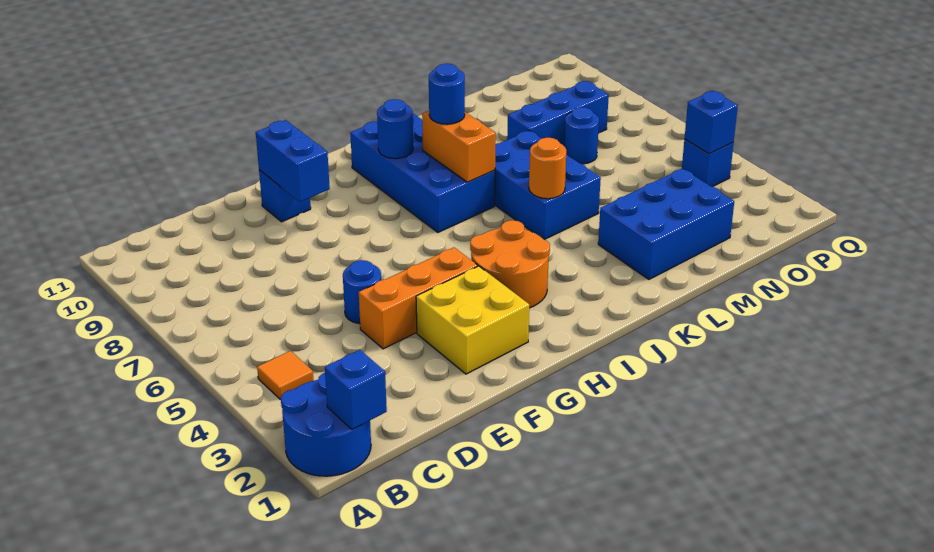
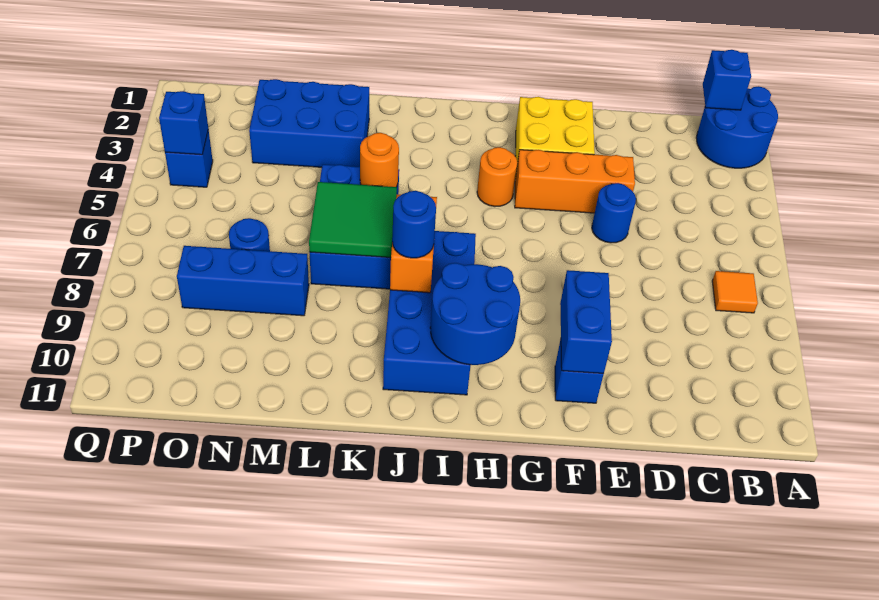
orange 1x1 tile [257,351,314,399] -> orange 1x1 tile moved to [712,271,758,313]
orange 2x2 round brick [470,220,550,308] -> orange 1x1 round brick [477,147,517,206]
blue 1x1 round brick [377,99,413,159] -> blue 2x2 round brick [430,263,520,365]
none -> green 2x2 tile [309,182,397,257]

